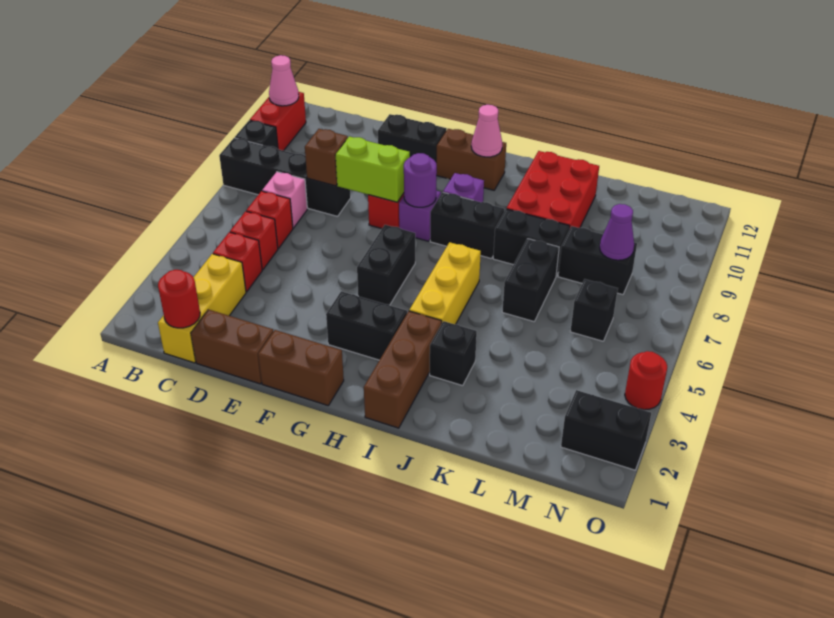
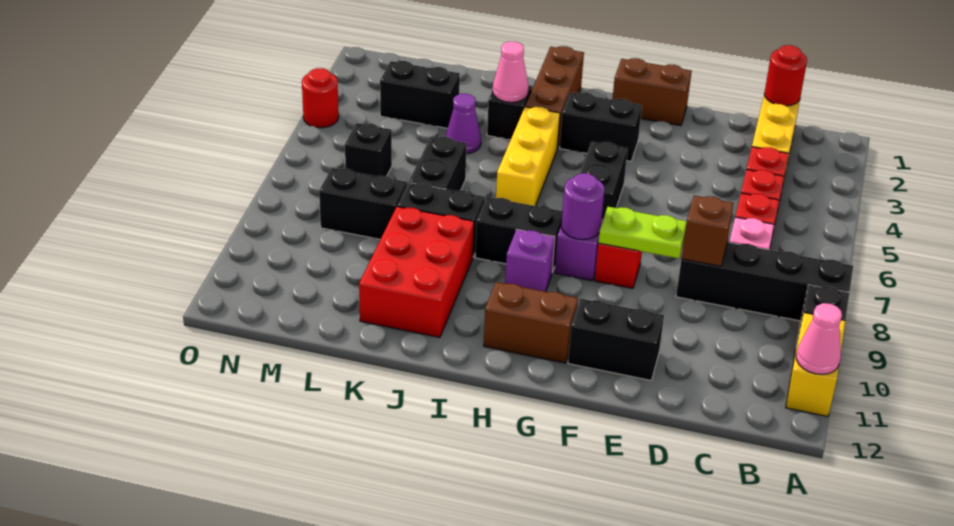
red 1x2 brick [250,92,306,151] -> yellow 1x2 brick [786,313,845,416]
brown 1x2 brick [191,310,274,384] -> none
lime 1x2 brick [336,136,410,202] -> lime 1x2 plate [598,207,687,258]
pink 1x1 cone [471,105,502,157] -> pink 1x1 cone moved to [493,42,529,102]
purple 1x1 cone [600,204,634,260] -> purple 1x1 cone moved to [446,94,481,154]
black 1x2 brick [561,390,651,470] -> black 1x2 brick moved to [380,61,460,128]

